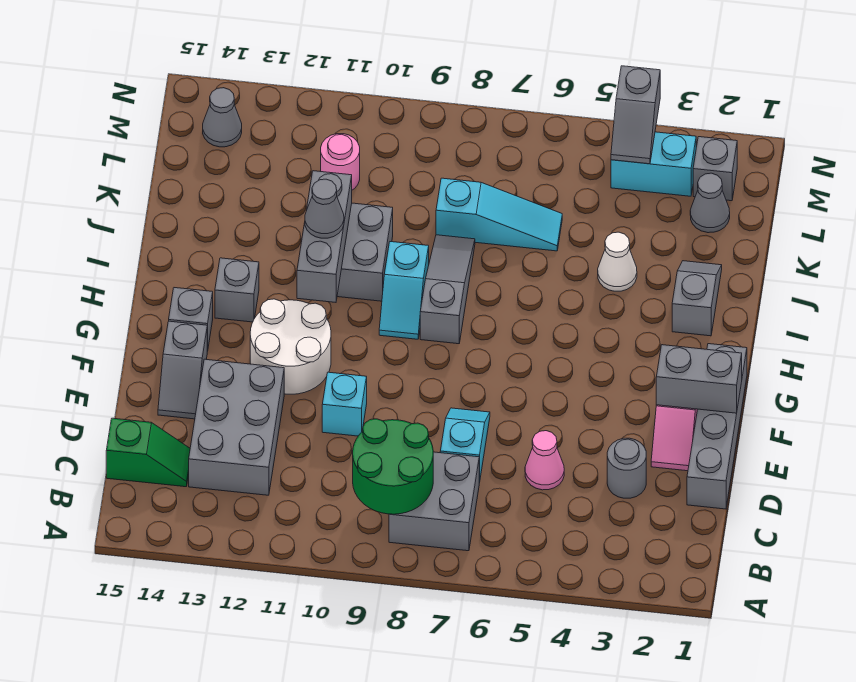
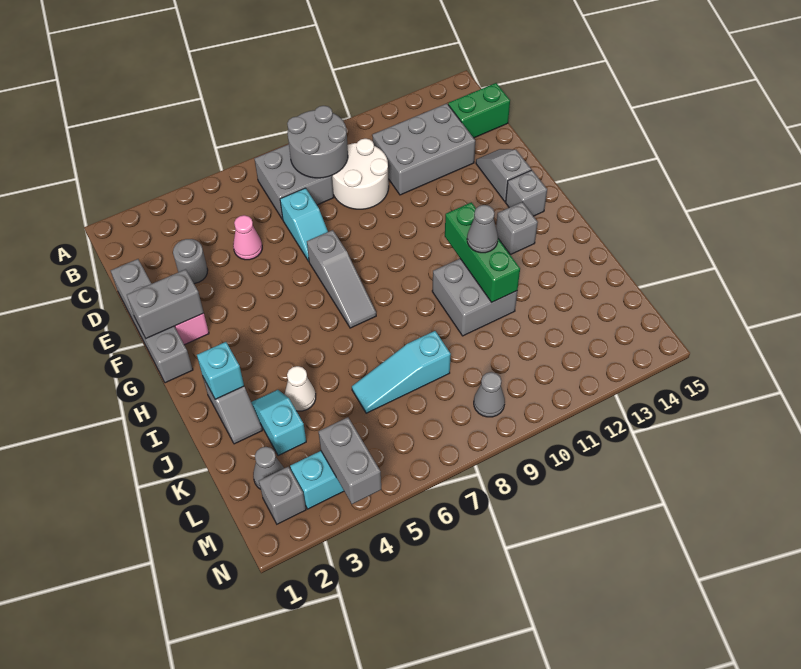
green 2x2 round brick [353,419,433,514] -> grey 2x2 round brick [287,106,348,178]
grey 2x3 brick [189,359,284,495] -> grey 2x3 brick turned to [372,104,475,195]
green 1x2 slope [106,418,190,487] -> green 1x2 brick [448,83,510,138]
cyan 1x1 brick [322,372,367,436] -> cyan 1x1 brick moved to [197,342,244,399]
white 2x2 round brick [250,299,331,394] -> white 2x2 round brick moved to [332,139,389,209]
grey 1x3 slope [420,235,475,344] -> grey 1x3 slope moved to [307,230,376,328]
cyan 1x2 slope [379,242,429,339] -> cyan 1x2 slope moved to [251,390,306,456]
grey 1x3 brick [297,171,352,302] -> green 1x3 brick [445,202,520,302]
pink 1x1 round brick [321,134,360,190] -> none
grey 1x2 slope [611,66,660,164] -> grey 1x2 brick [318,417,381,504]
grey 1x1 cone [203,88,242,147] -> grey 1x1 cone moved to [474,372,505,417]

